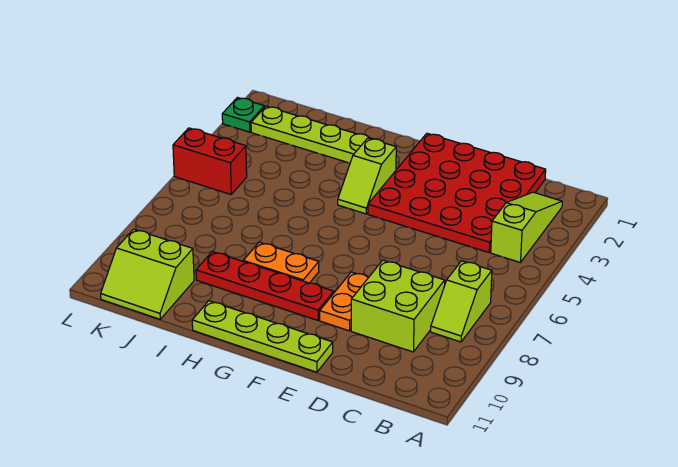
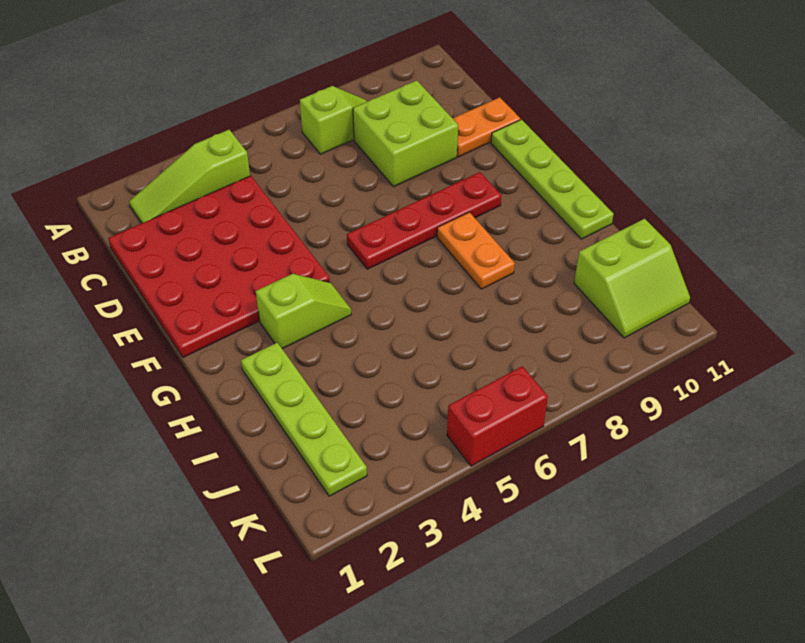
orange 1x2 plate [320,272,369,331] -> orange 1x2 plate moved to [453,97,520,157]
red 1x4 plate [196,252,334,320] -> red 1x4 plate turned to [347,172,501,269]
lime 2x2 slope [101,229,194,319] -> lime 2x2 slope turned to [574,219,690,338]
red 1x2 brick [173,128,247,194] -> red 1x2 brick turned to [447,366,548,466]
green 1x1 plate [222,98,265,132] -> none

